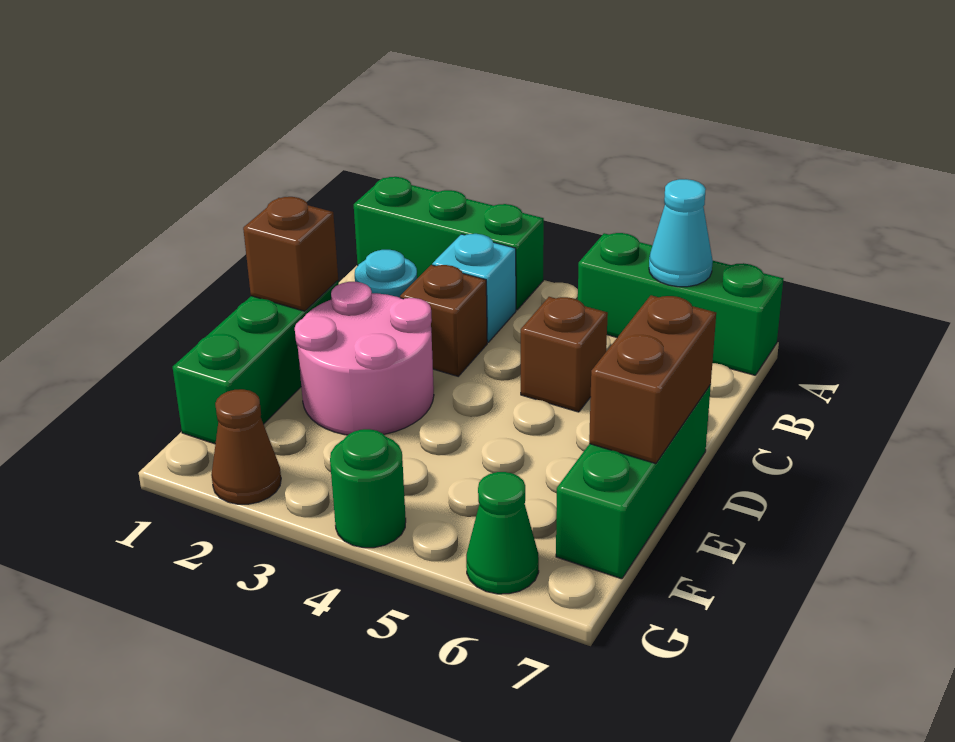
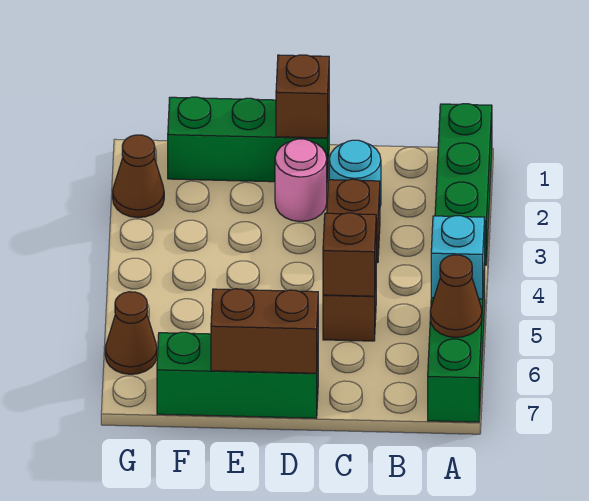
cyan 1x1 cone [649,179,713,287] -> brown 1x1 cone [430,255,482,337]
cyan 1x1 brick [432,234,516,342] -> cyan 1x1 brick moved to [431,216,485,299]
none -> brown 1x1 brick [323,213,376,296]
pink 2x2 round brick [295,282,434,435] -> pink 1x1 round brick [275,139,327,221]
green 1x1 round brick [330,429,406,548] -> none
green 1x1 cone [466,472,539,594] -> brown 1x1 cone [105,292,157,374]

